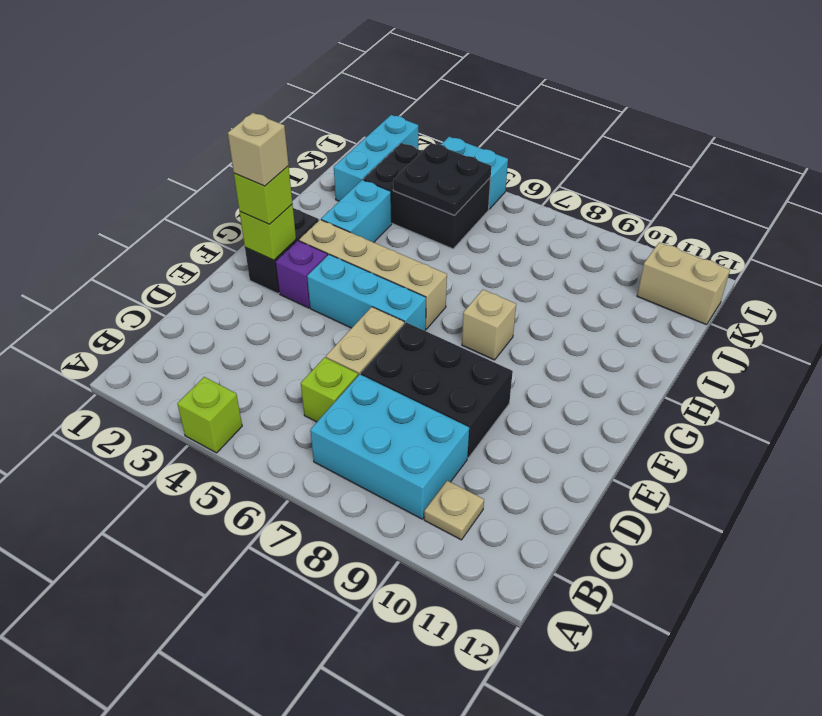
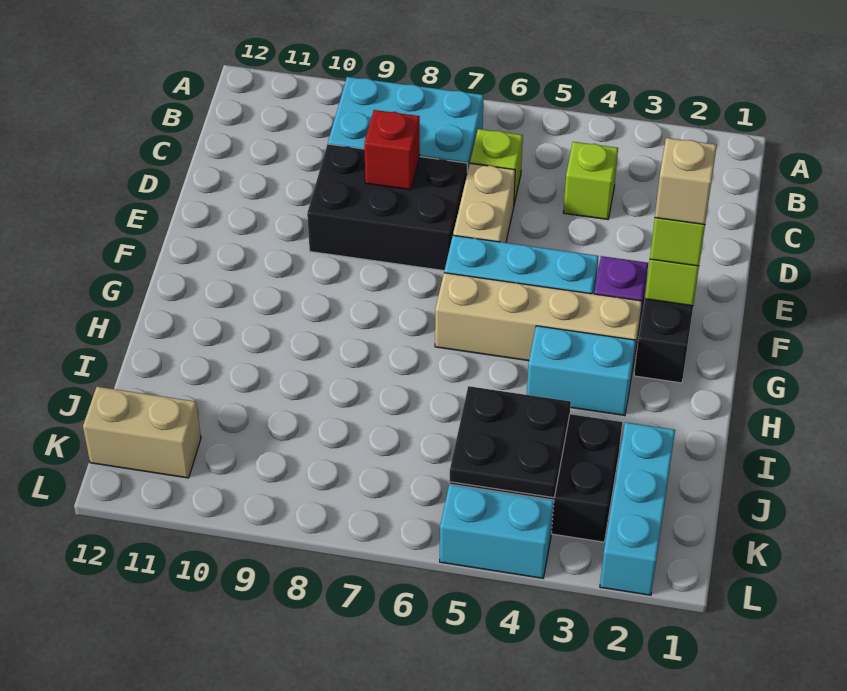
lime 1x1 brick [177,377,242,453] -> lime 1x1 brick moved to [563,142,618,219]
tan 1x1 plate [424,481,484,540] -> none
none -> red 1x1 brick [364,110,420,190]
tan 1x1 brick [462,290,516,360] -> none
cyan 1x2 brick [321,180,392,242] -> cyan 1x2 brick turned to [527,326,636,416]

